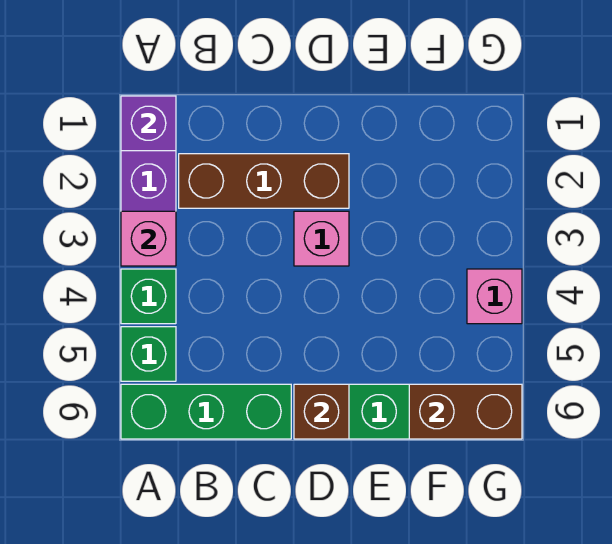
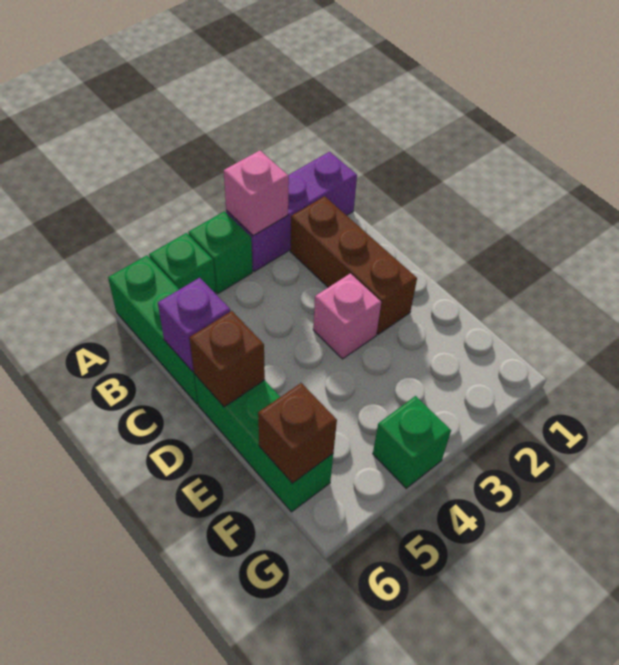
purple 1x1 brick [121,96,176,151] -> purple 1x1 brick moved to [158,278,230,371]
brown 1x2 brick [409,384,522,439] -> brown 1x1 brick [258,383,337,483]
pink 1x1 brick [467,269,522,324] -> green 1x1 brick [373,396,451,488]

